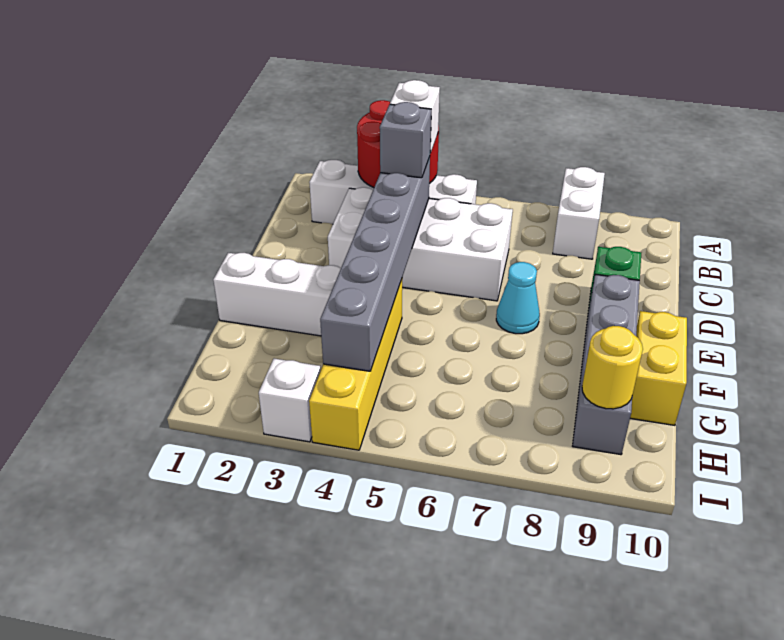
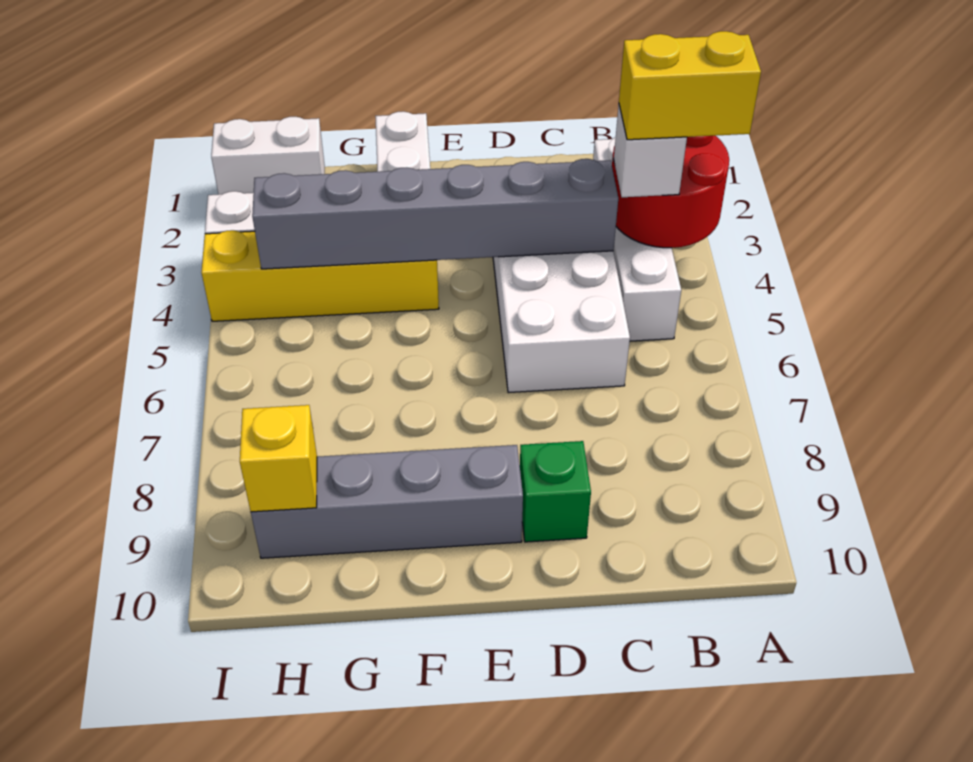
white 1x2 brick [553,167,605,259] -> white 1x2 brick moved to [211,117,325,195]
grey 1x1 brick [380,102,431,178] -> none
cyan 1x1 cone [496,262,540,334] -> none
yellow 1x2 brick [630,311,687,425] -> yellow 1x2 brick moved to [619,31,761,140]
yellow 1x1 round brick [582,326,643,409] -> yellow 1x1 brick [240,405,317,512]

